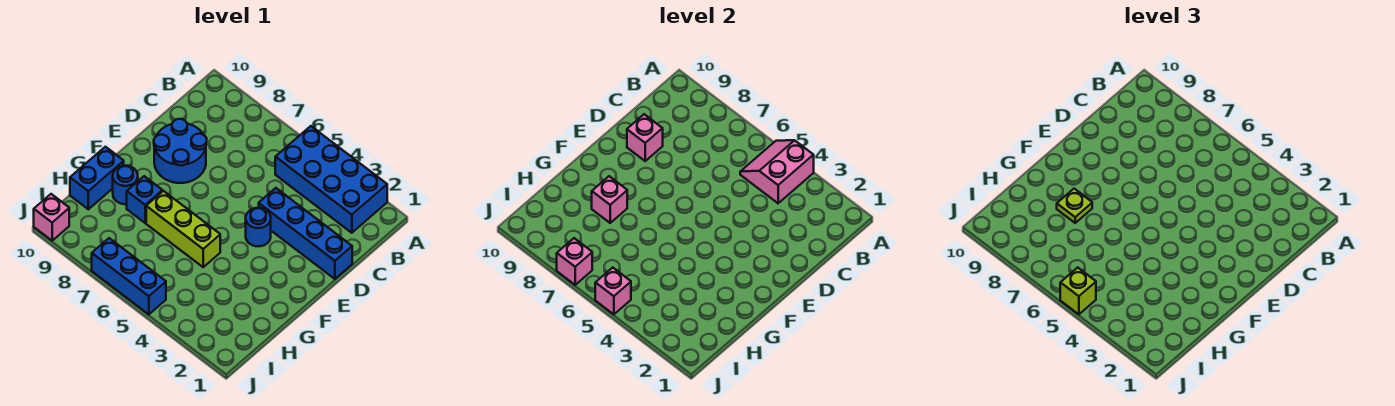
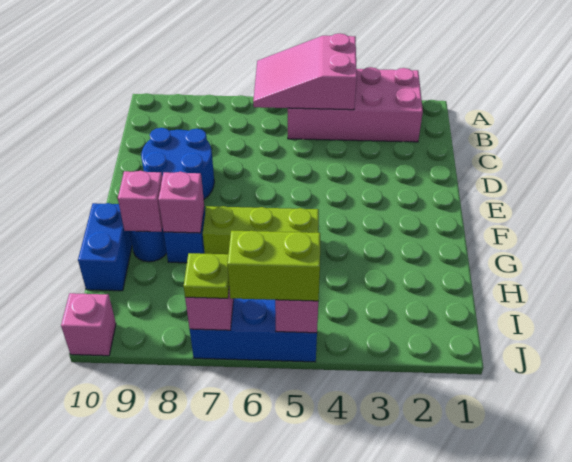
blue 2x4 brick [275,126,387,233] -> pink 2x4 brick [288,67,423,142]
pink 2x2 slope [740,140,814,203] -> pink 2x3 slope [253,33,357,110]
blue 1x4 brick [259,188,352,279] -> none
pink 1x1 brick [627,114,663,161] -> pink 1x1 brick moved to [118,171,163,232]
blue 1x1 round brick [246,208,271,246] -> none
lime 1x1 plate [1057,189,1092,223] -> lime 1x1 plate moved to [184,253,229,298]
lime 1x1 brick [1060,268,1096,314] -> lime 1x2 brick [227,231,320,301]

